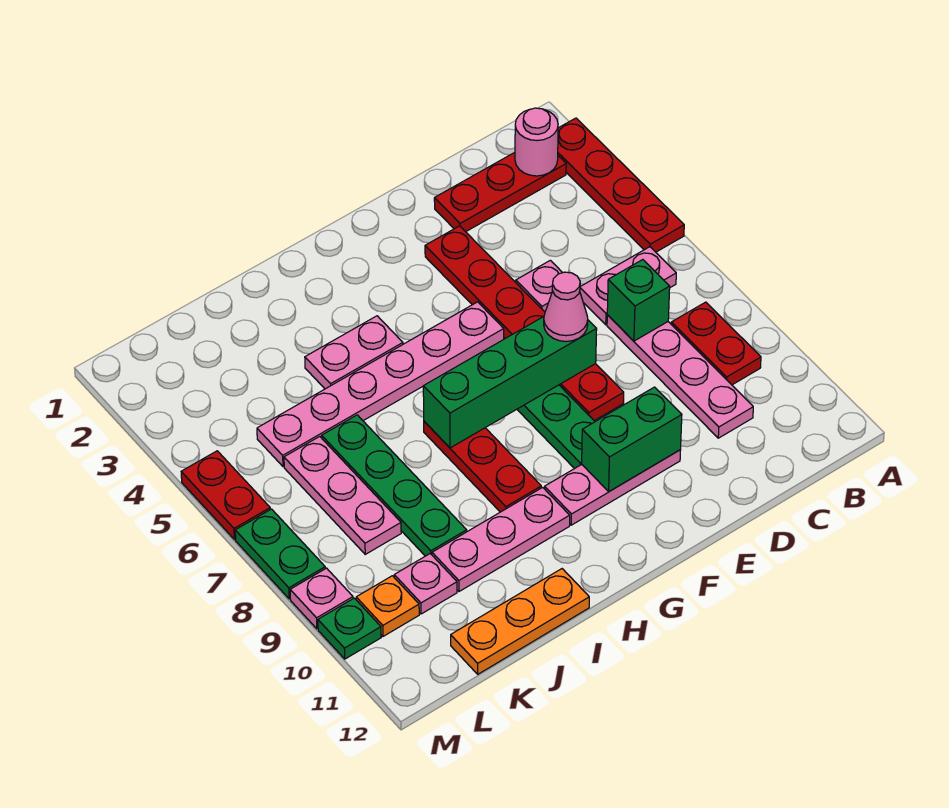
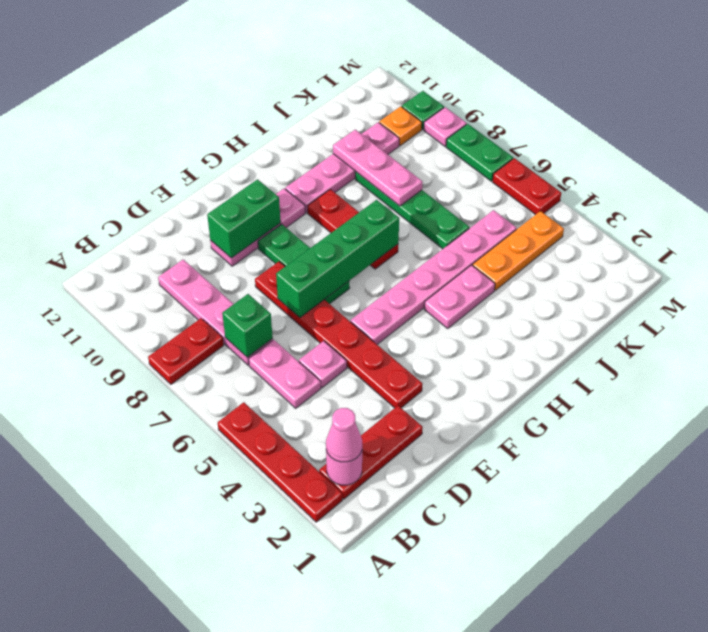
pink 1x2 plate [580,247,676,325] -> pink 1x2 plate turned to [249,340,321,408]
red 1x2 plate [671,302,761,385] -> red 1x2 plate turned to [148,318,224,384]
pink 1x1 cone [544,272,588,341] -> pink 1x1 cone moved to [326,408,362,462]
orange 1x3 plate [451,569,589,674] -> orange 1x3 plate moved to [473,211,564,290]
pink 1x3 plate [284,437,401,554] -> pink 1x3 plate moved to [333,130,422,206]

